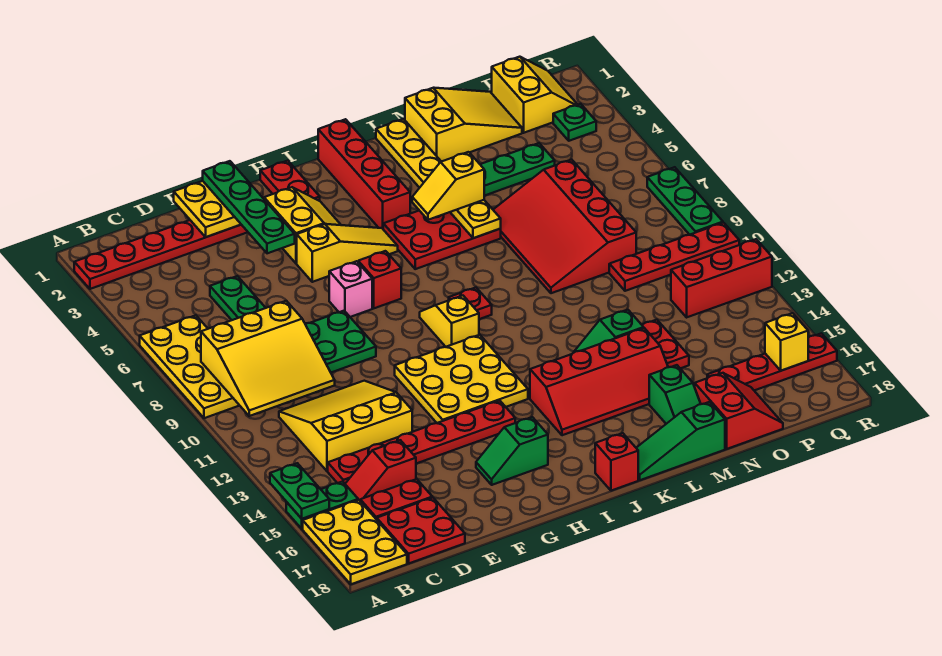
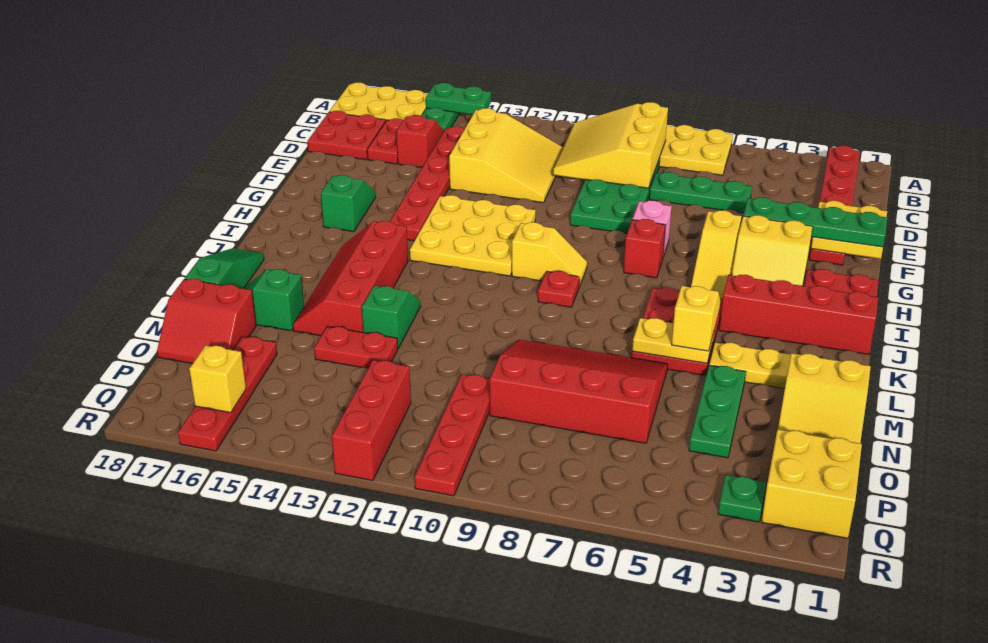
red 1x1 brick [595,433,638,491] -> none
yellow 2x2 slope [492,57,578,133] -> yellow 2x2 brick [762,429,862,538]
green 1x3 plate [647,167,723,235] -> none

